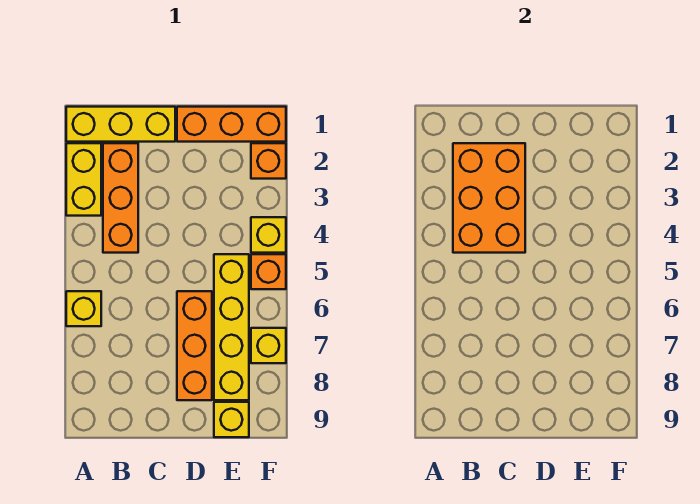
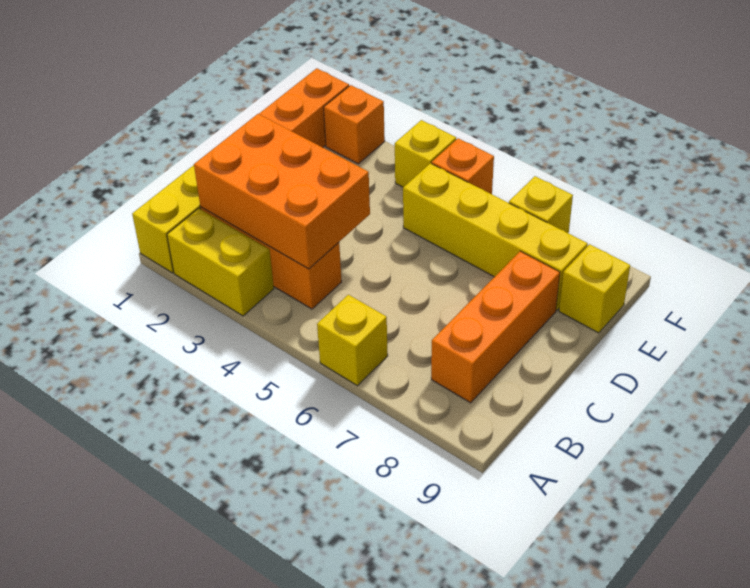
orange 1x3 brick [177,291,212,400] -> orange 1x3 brick turned to [431,251,560,403]

